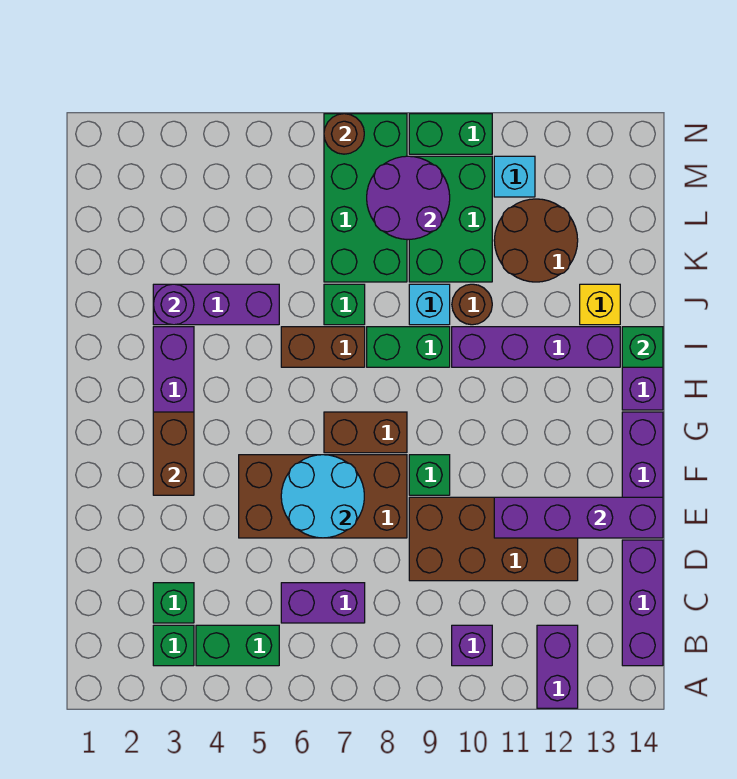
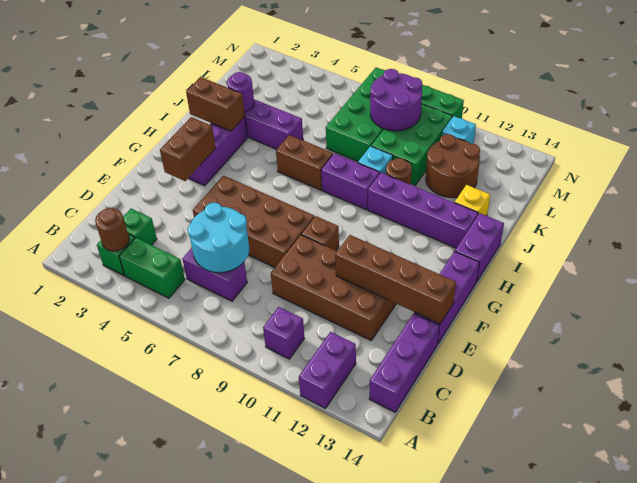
cyan 2x2 round brick [281,455,364,538] -> cyan 2x2 round brick moved to [188,203,249,273]
purple 1x4 brick [494,497,663,538] -> brown 1x4 brick [335,235,456,324]
green 1x1 brick [409,455,450,495] -> brown 1x1 brick [301,216,339,250]
brown 1x2 brick [324,412,407,453] -> brown 1x2 brick moved to [186,77,245,131]
green 1x2 brick [367,327,450,367] -> purple 1x2 brick [321,153,380,210]
green 1x1 brick [622,327,663,367] -> none
green 1x1 brick [324,284,365,325] -> none
brown 1x1 round brick [324,114,364,154] -> brown 1x1 round brick moved to [95,208,129,251]

